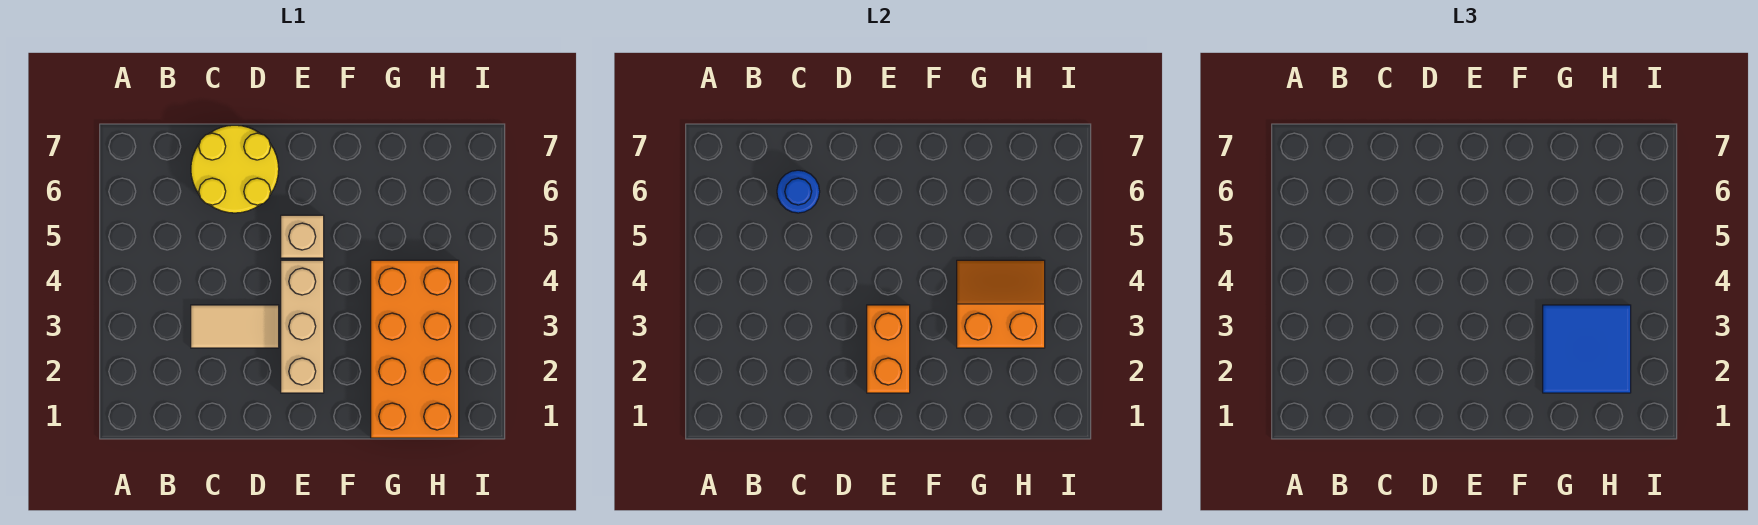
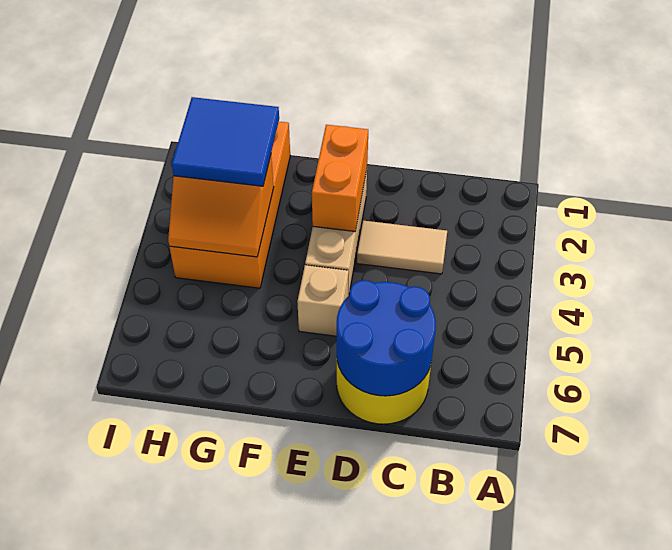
blue 1x1 round brick [777,170,820,213] -> blue 2x2 round brick [337,280,436,396]

